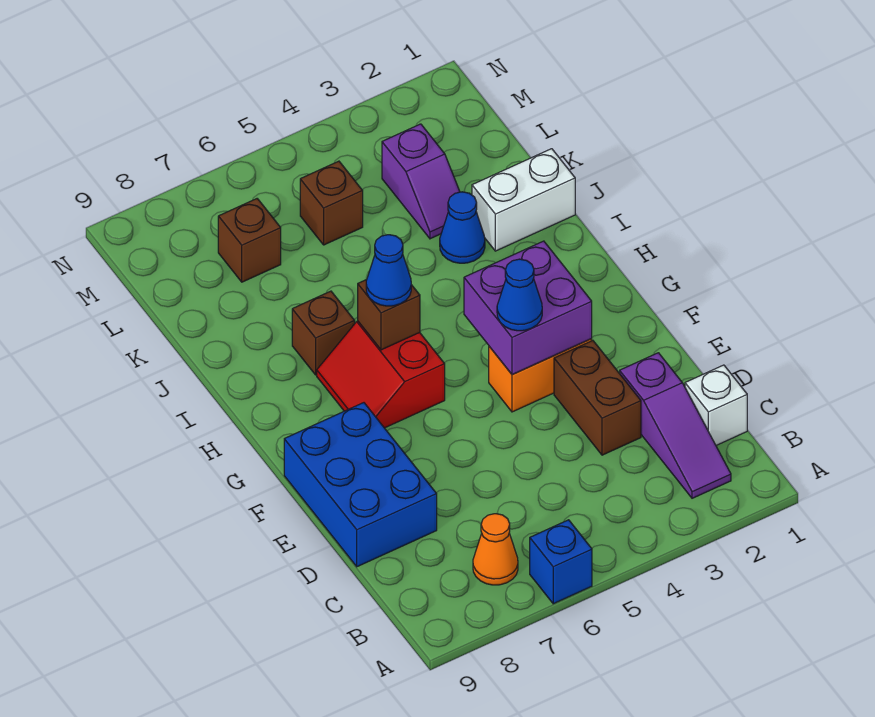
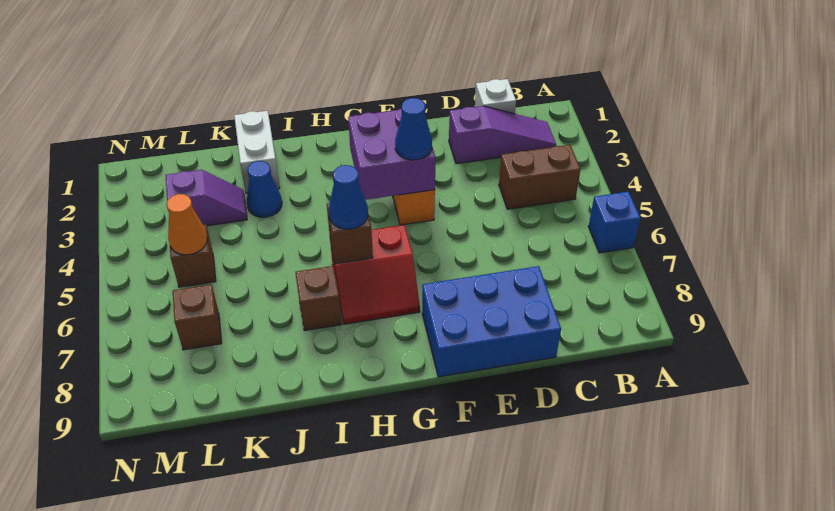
orange 1x1 cone [473,514,518,585] -> orange 1x1 cone moved to [166,194,208,255]
brown 1x2 brick [554,340,641,455] -> brown 1x2 brick moved to [499,145,581,209]

